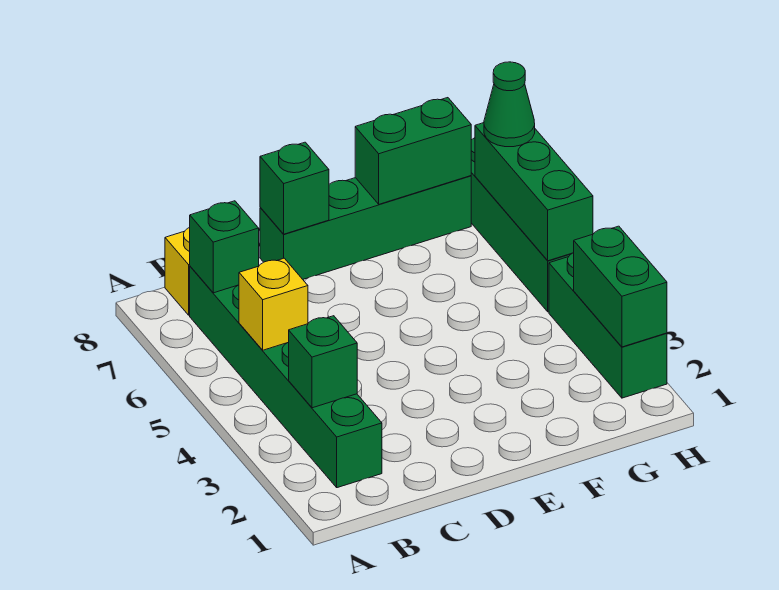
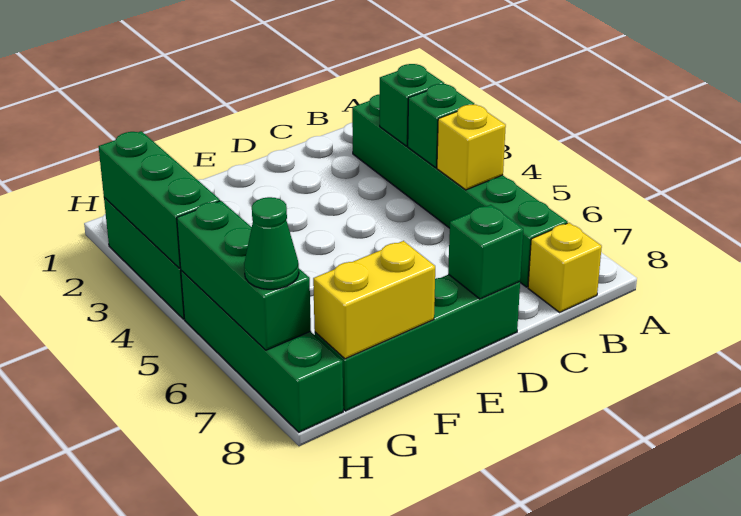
green 1x1 brick [190,201,259,293] -> green 1x1 brick moved to [408,84,474,168]
green 1x2 brick [355,98,471,204] -> yellow 1x2 brick [313,241,435,359]
green 1x2 brick [574,226,667,347] -> green 1x3 brick [99,131,220,268]

